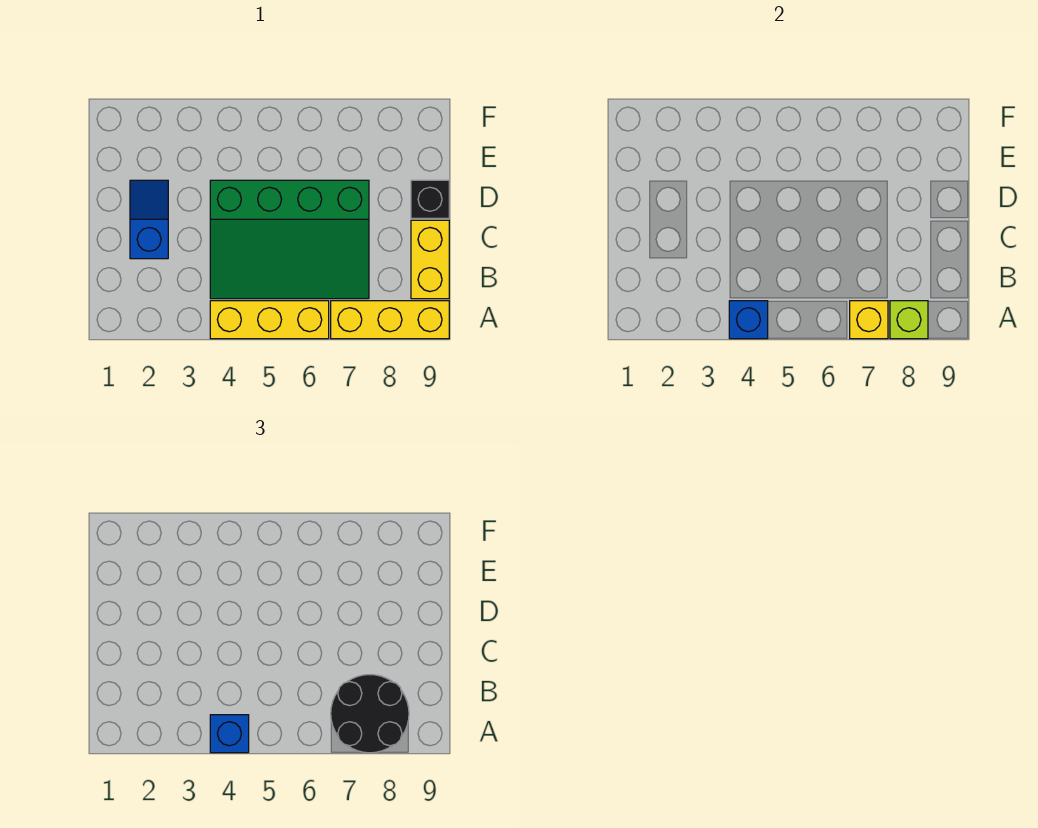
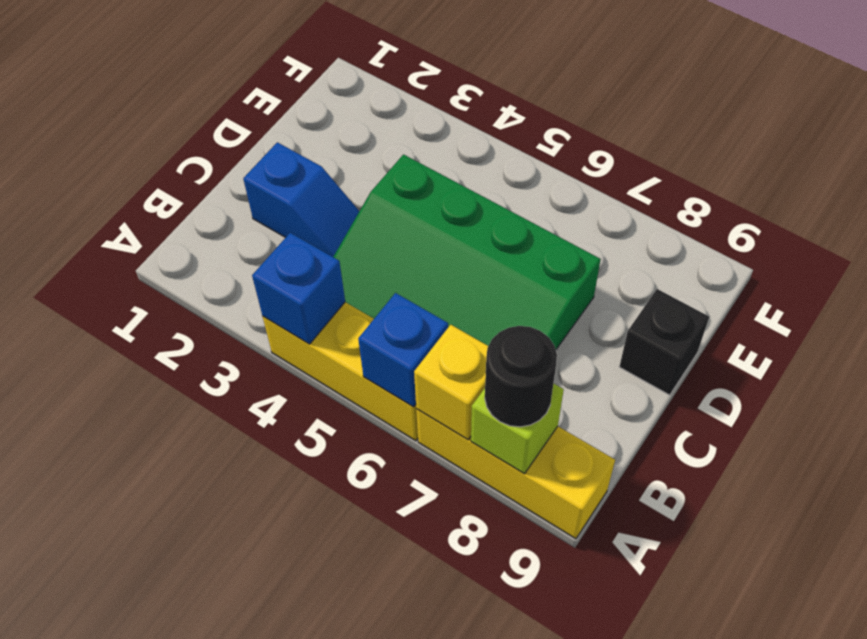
blue 1x1 brick [210,715,249,753] -> blue 1x1 brick moved to [358,293,448,407]
black 2x2 round brick [331,675,409,753] -> black 1x1 round brick [485,326,557,427]
yellow 1x2 brick [411,220,449,299] -> none
blue 1x2 slope [130,180,168,259] -> blue 1x2 slope turned to [243,142,359,257]

